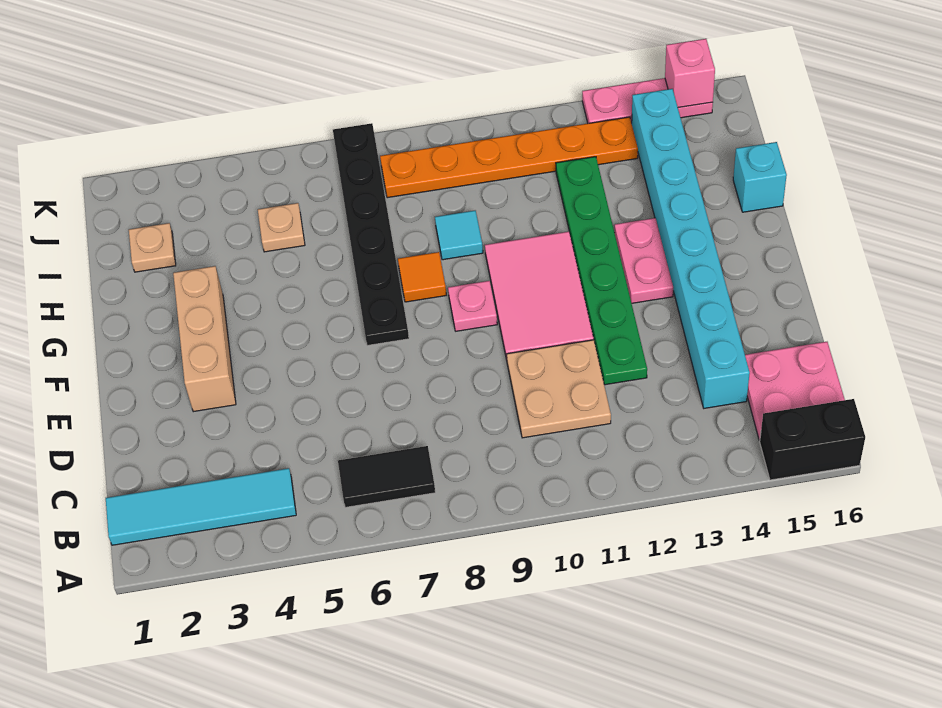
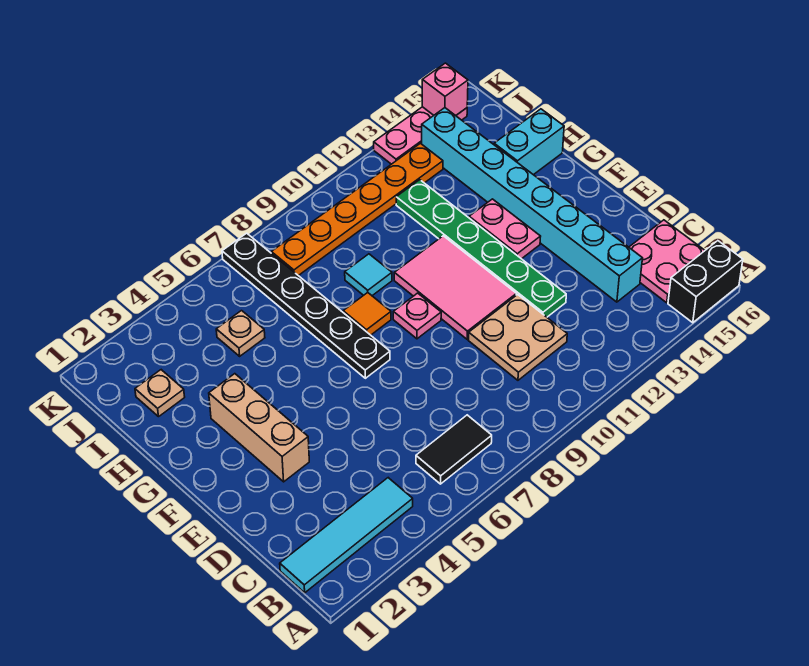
cyan 1x1 brick [733,142,787,212] -> cyan 1x2 brick [494,109,564,175]

